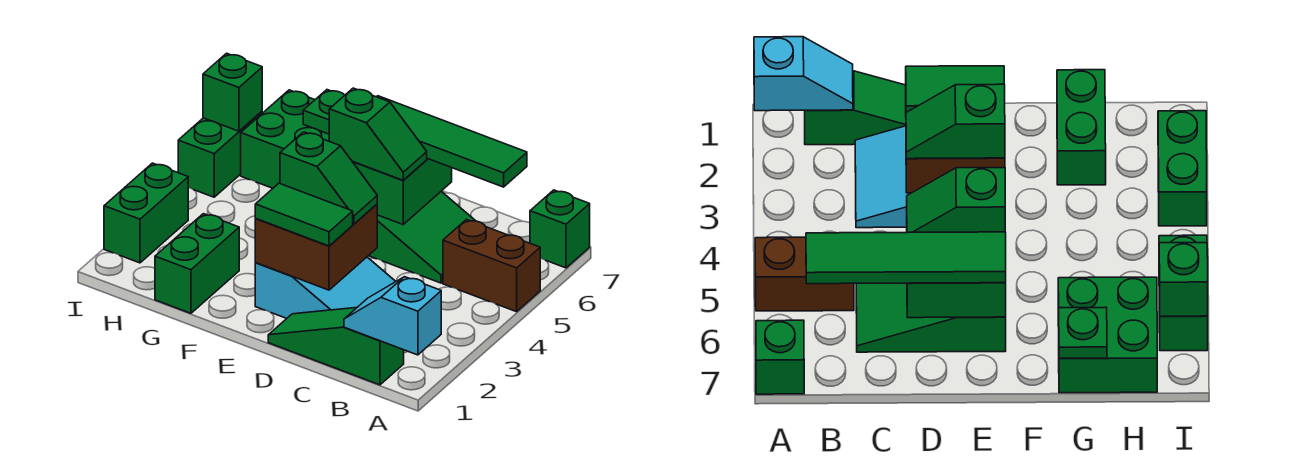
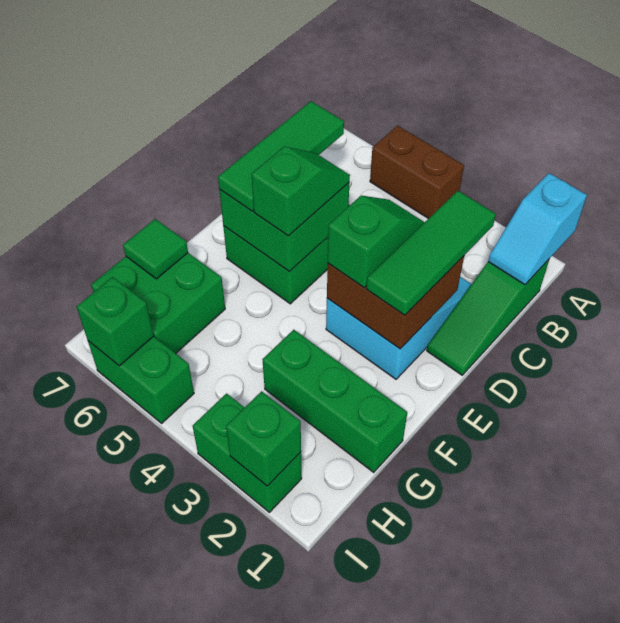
brown 1x2 brick [443,220,540,312] -> brown 1x2 brick turned to [370,126,464,219]
green 1x1 brick [530,190,590,268] -> green 1x1 brick moved to [226,391,301,486]
green 1x4 tile [377,96,527,187] -> green 1x3 tile [218,101,344,211]
green 1x2 tile [255,183,353,246] -> green 1x3 tile [367,191,496,315]
green 1x2 brick [155,214,239,313] -> green 1x3 brick [263,330,407,472]
green 1x1 plate [303,90,345,134] -> green 1x1 tile [123,219,188,279]

